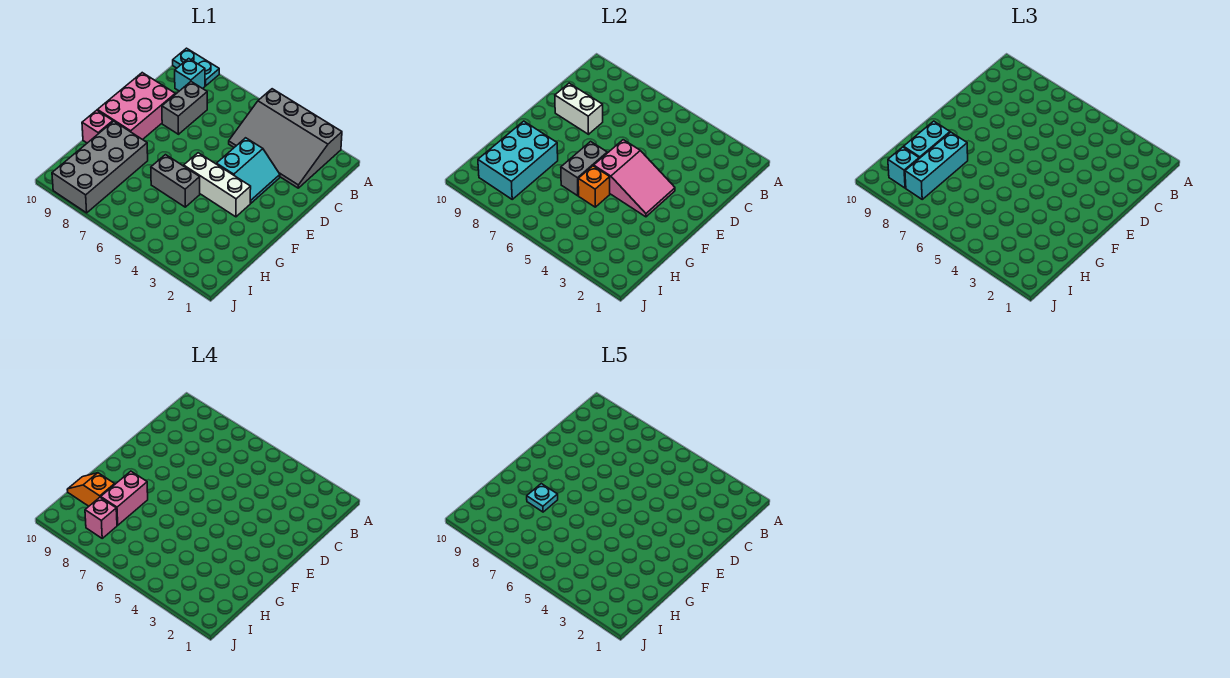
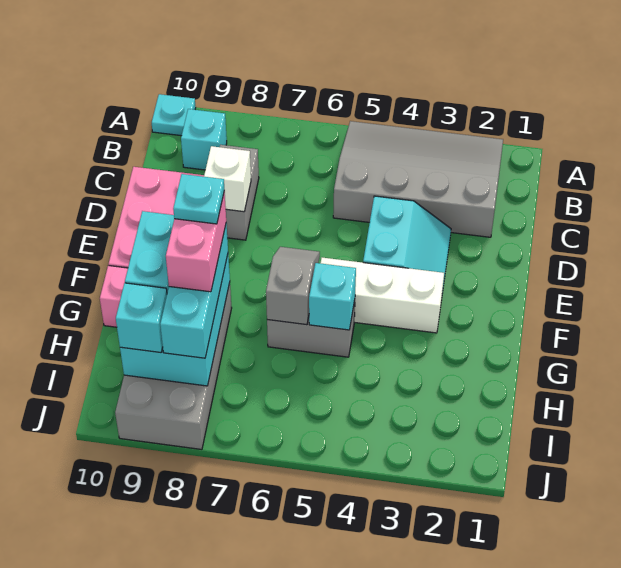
grey 3x4 slope [229,89,342,188] -> grey 3x4 slope turned to [333,121,503,237]
cyan 1x2 plate [173,48,219,86] -> cyan 1x1 plate [152,94,196,136]
white 1x2 brick [555,83,603,134] -> white 1x1 brick [204,146,251,212]
pink 2x3 slope [594,140,675,217] -> none
grey 1x2 brick [561,141,607,196] -> grey 1x2 slope [266,247,320,325]
orange 1x1 brick [578,166,610,207] -> cyan 1x1 brick [309,263,356,330]
orange 1x2 slope [67,473,115,506] -> none
pink 1x1 brick [85,497,117,538] -> none

